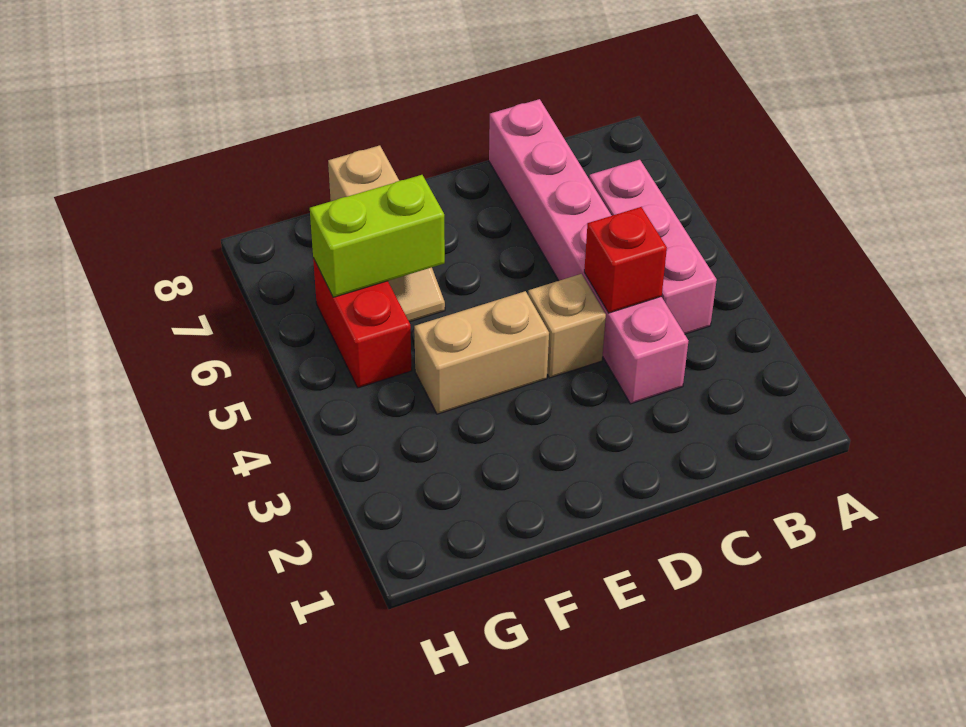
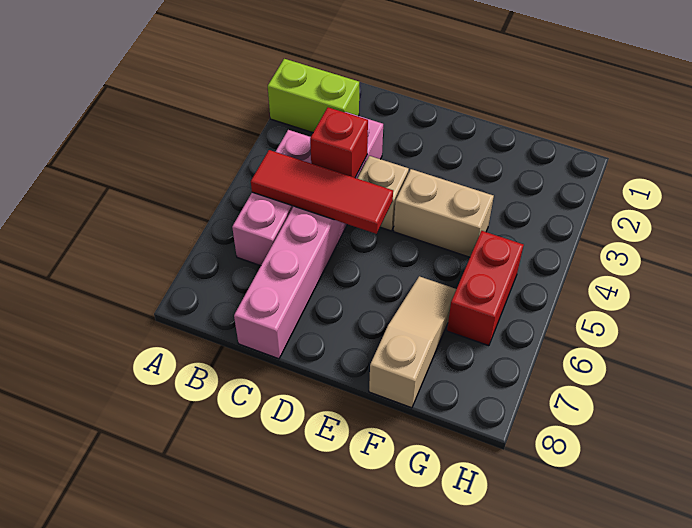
none -> red 1x3 tile [251,150,393,234]
lime 1x2 brick [310,175,445,297] -> lime 1x2 brick moved to [268,59,359,133]

